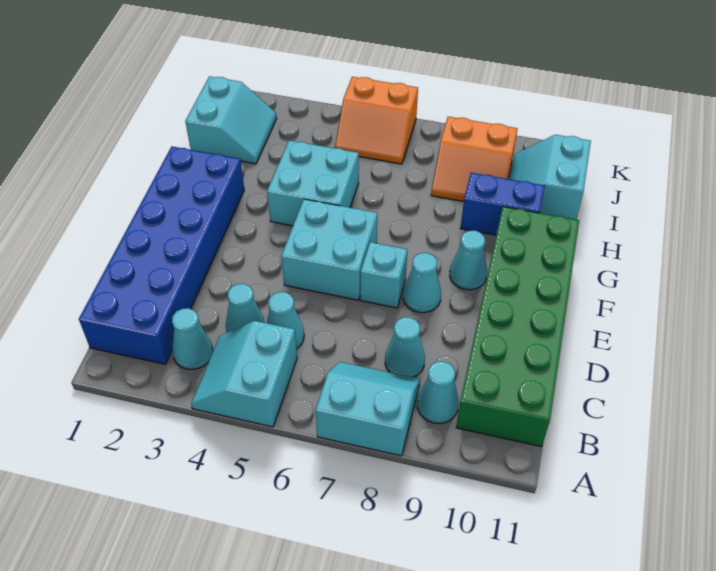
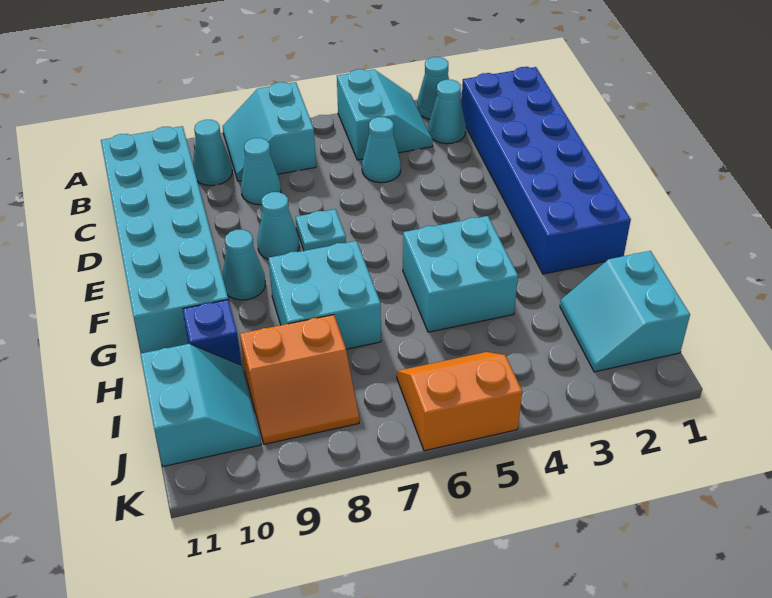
cyan 2x2 slope [316,362,420,456] -> cyan 2x2 slope turned to [223,82,316,181]
green 2x6 brick [456,206,579,447] -> cyan 2x6 brick [101,126,228,353]
cyan 1x1 cone [226,284,264,333] -> cyan 1x1 cone moved to [417,57,449,119]
cyan 2x2 brick [281,199,377,300] -> cyan 2x2 brick moved to [268,241,381,349]
cyan 1x1 brick [360,242,407,308] -> cyan 1x1 plate [296,209,346,251]
blue 1x2 brick [461,173,545,235] -> blue 1x1 brick [183,300,241,365]
orange 2x2 slope [431,117,518,202] -> orange 2x2 slope turned to [240,315,359,444]

